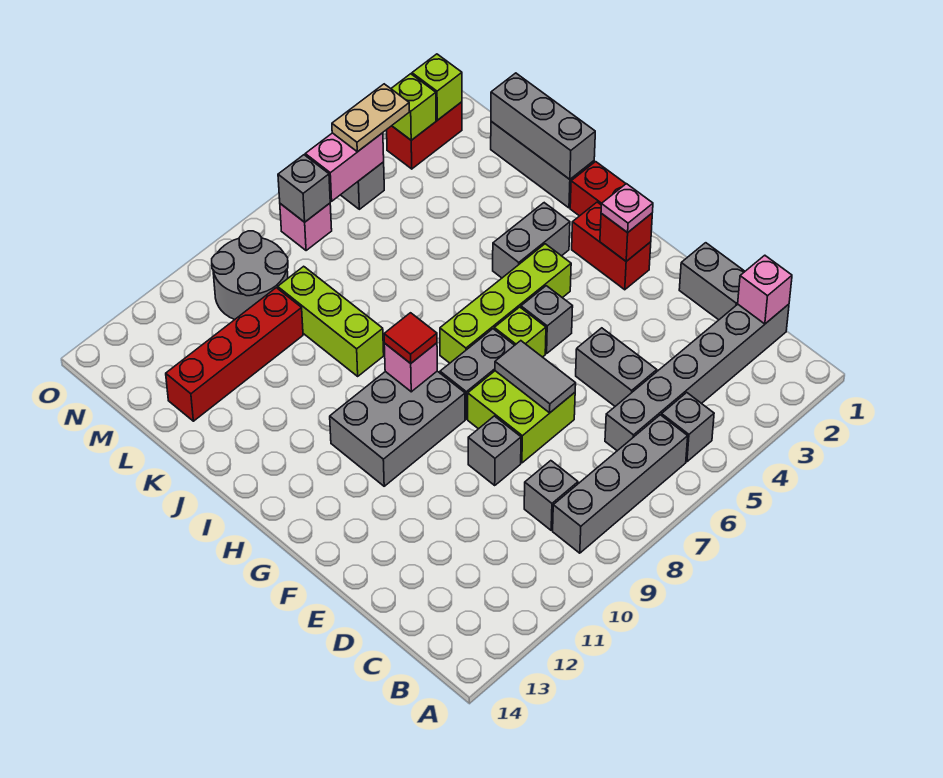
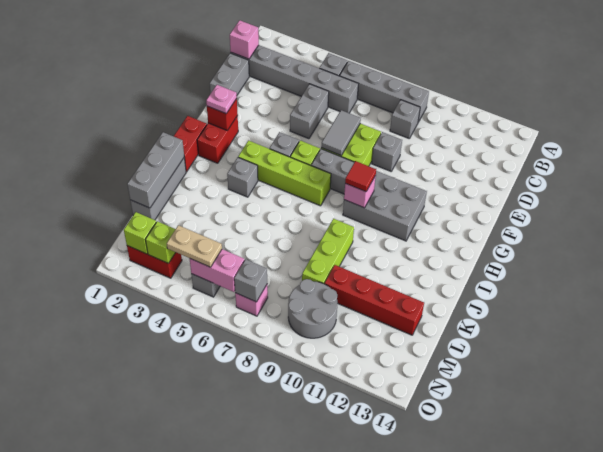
grey 1x2 brick [493,203,570,278] -> grey 1x1 brick [227,158,258,197]

